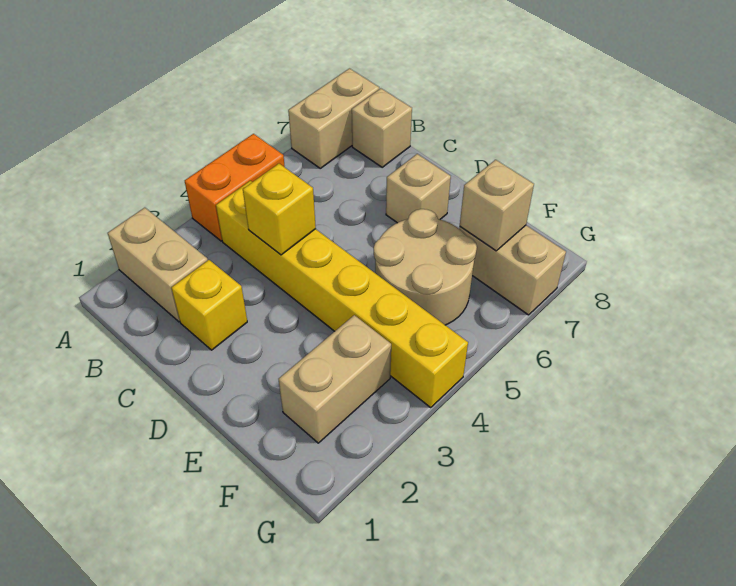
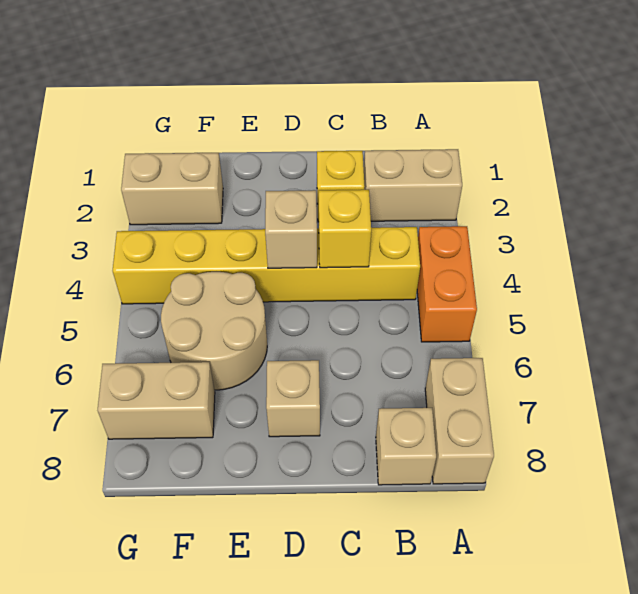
tan 1x2 brick [279,315,391,443] -> tan 1x2 brick turned to [121,153,223,225]
tan 1x1 brick [460,160,534,251] -> tan 1x1 brick moved to [265,190,317,268]

